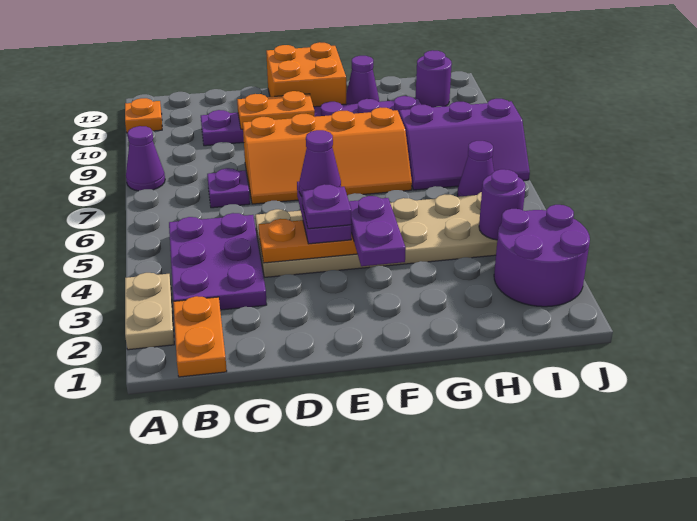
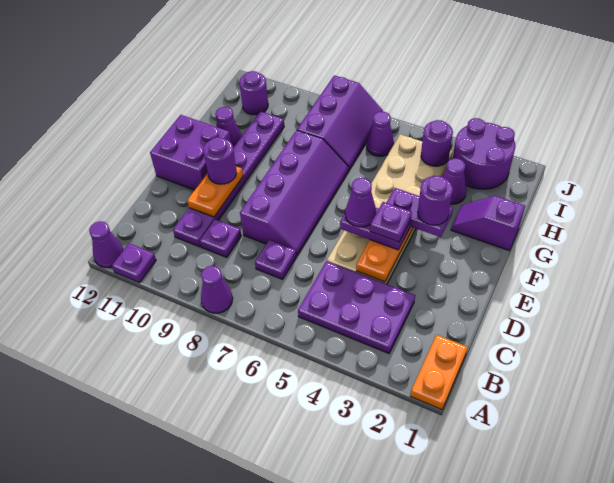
tan 1x2 plate [125,273,174,350] -> none
orange 1x1 plate [125,98,162,133] -> purple 1x1 plate [112,243,156,283]
none -> purple 1x1 cone [89,221,123,268]
orange 1x2 plate [173,296,227,377] -> orange 1x2 plate turned to [410,335,468,410]
none -> purple 1x1 plate [200,219,241,257]
orange 2x4 slope [243,107,412,204] -> purple 2x4 slope [240,130,349,256]
none -> purple 1x1 round brick [203,137,237,184]
orange 2x2 brick [266,42,346,107] -> purple 2x2 brick [150,115,231,190]
none -> purple 1x1 round brick [418,176,453,225]
none -> purple 1x2 slope [451,196,525,250]
none -> purple 1x1 cone [443,158,466,204]

